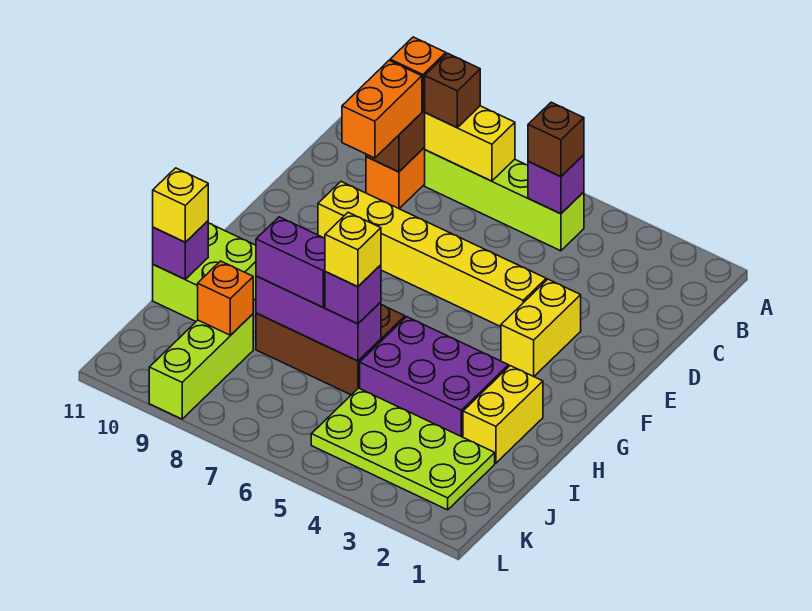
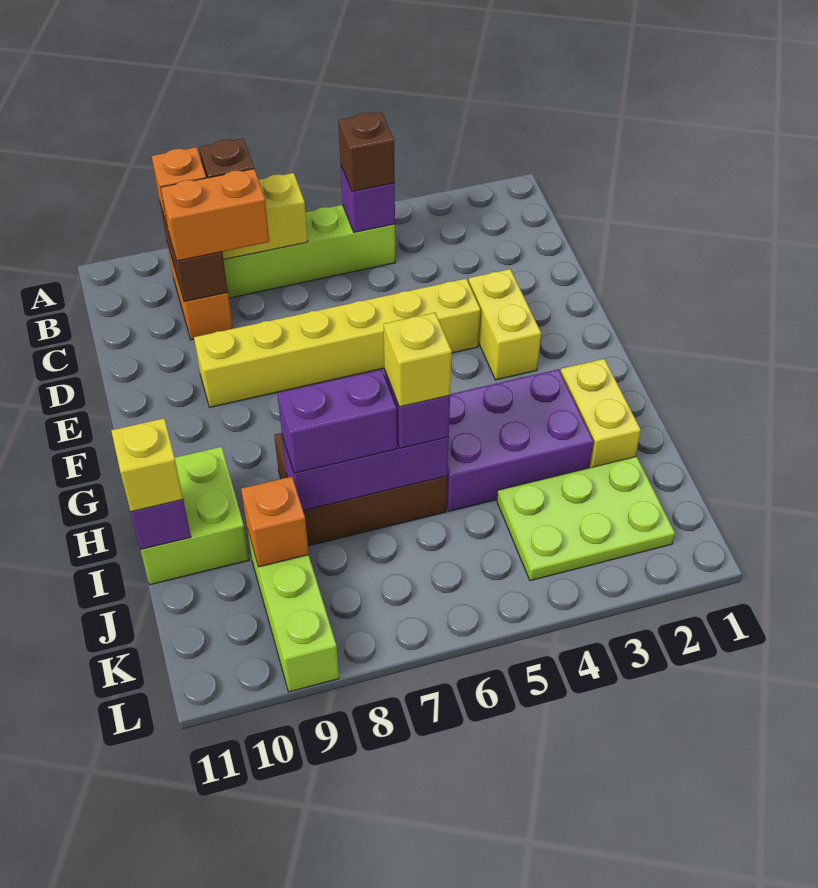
orange 1x2 brick [342,61,422,158] -> orange 1x2 brick turned to [160,169,269,261]
lime 2x4 plate [311,388,495,510] -> lime 2x3 plate [497,456,675,581]

